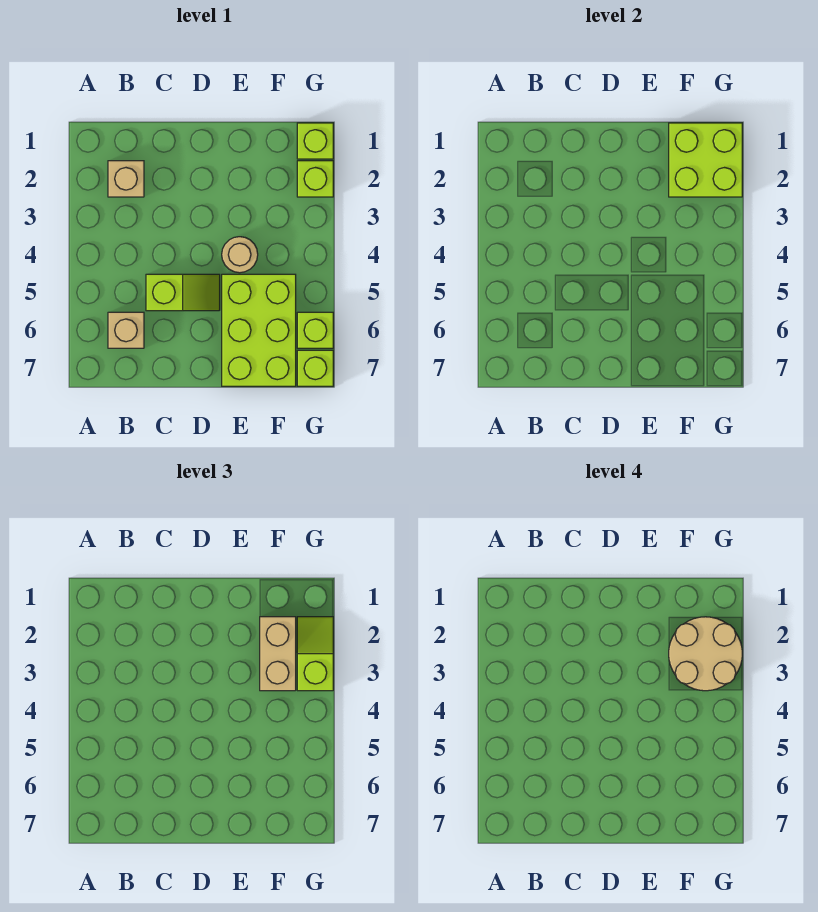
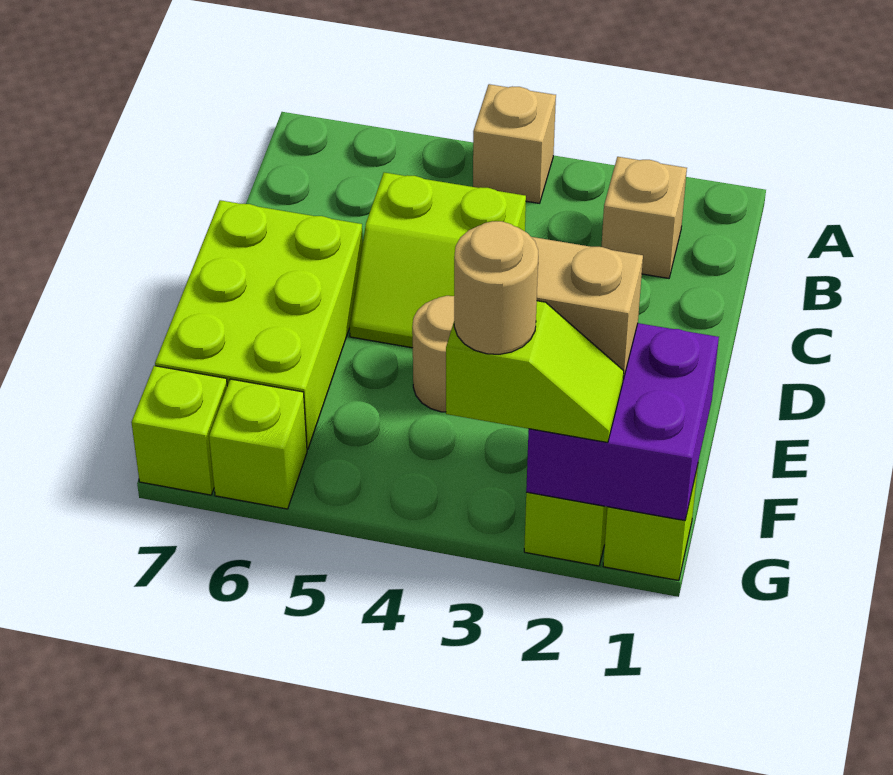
tan 1x1 brick [108,312,144,348] -> tan 1x1 brick moved to [473,84,556,203]
lime 1x2 slope [146,274,220,311] -> lime 2x2 slope [350,172,526,348]
lime 2x3 brick [222,274,296,386] -> lime 2x3 brick turned to [155,200,363,449]
lime 2x2 brick [669,123,742,197] -> purple 2x2 brick [526,323,719,521]
tan 2x2 round brick [669,617,742,691] -> tan 1x1 round brick [454,221,538,354]

